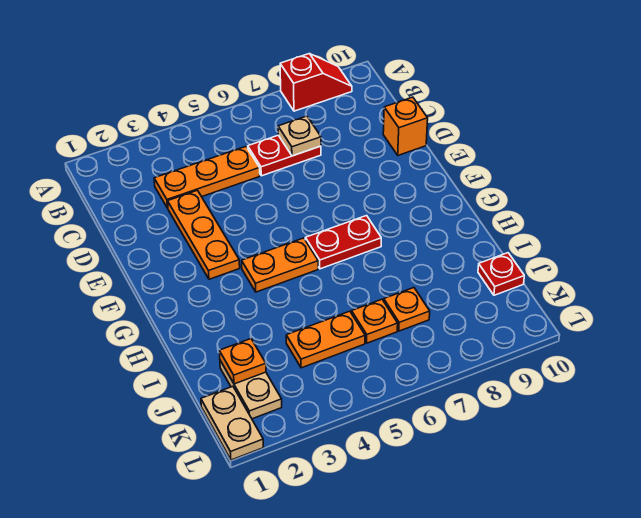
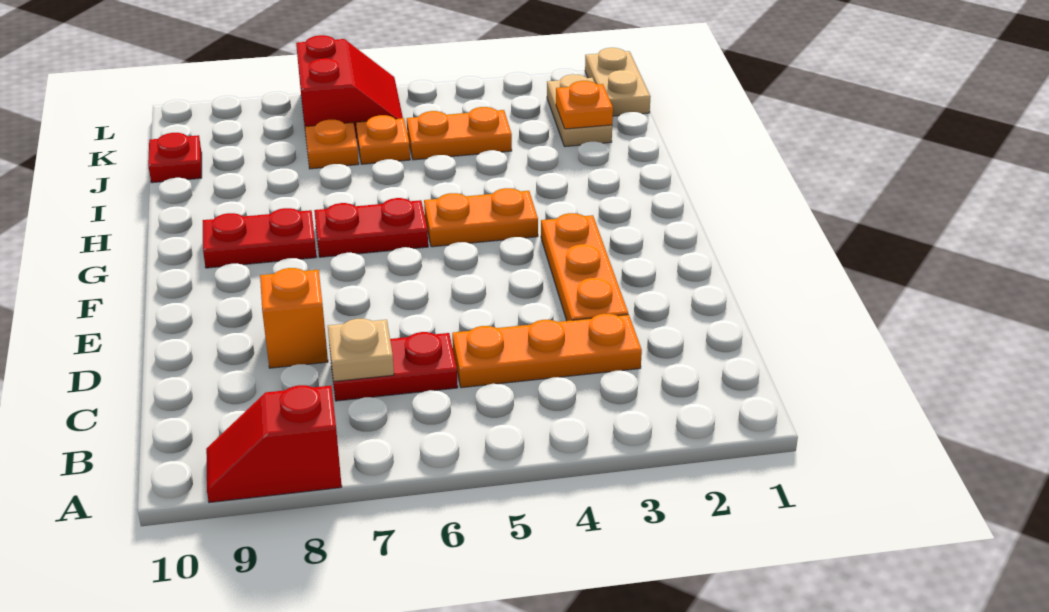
orange 1x1 brick [383,97,428,155] -> orange 1x1 brick moved to [260,268,328,368]
none -> red 1x2 plate [203,208,316,268]
none -> red 2x2 slope [296,35,403,138]

